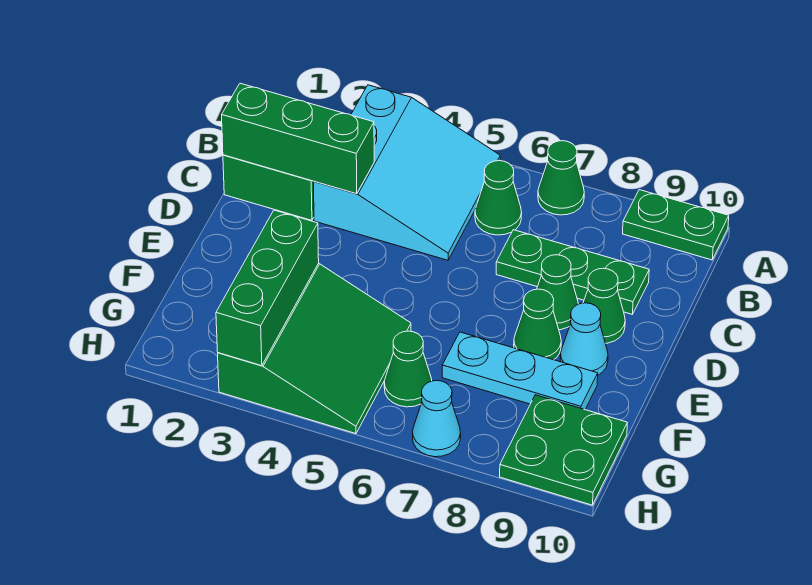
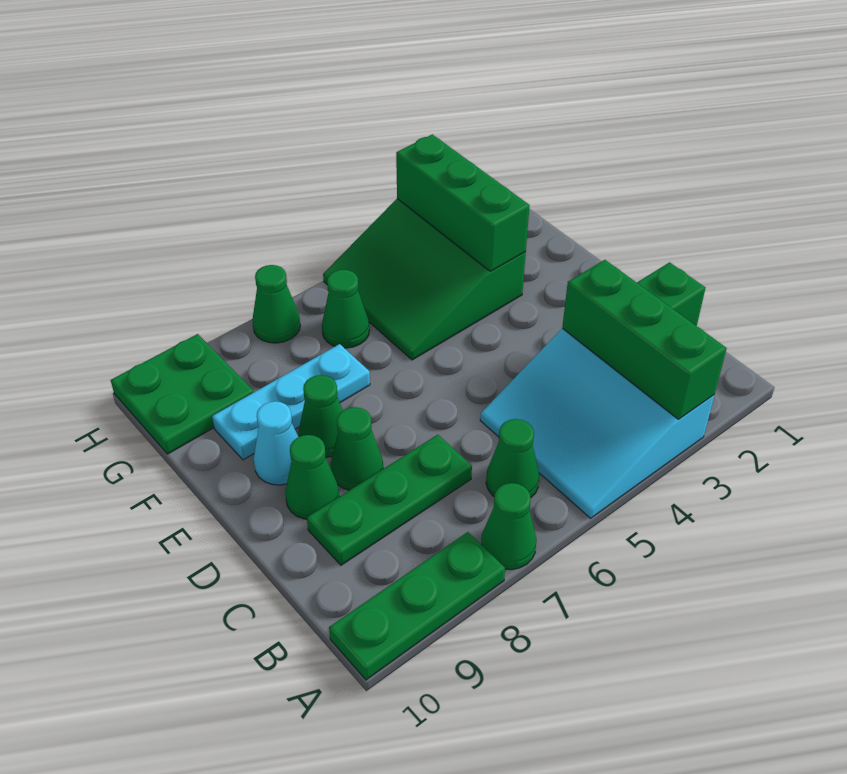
green 1x2 plate [623,190,729,260] -> green 1x3 plate [329,532,505,680]
green 1x3 brick [222,83,374,194] -> green 1x3 brick turned to [562,260,727,419]
cyan 1x1 cone [413,381,461,457] -> green 1x1 cone [252,265,300,343]

